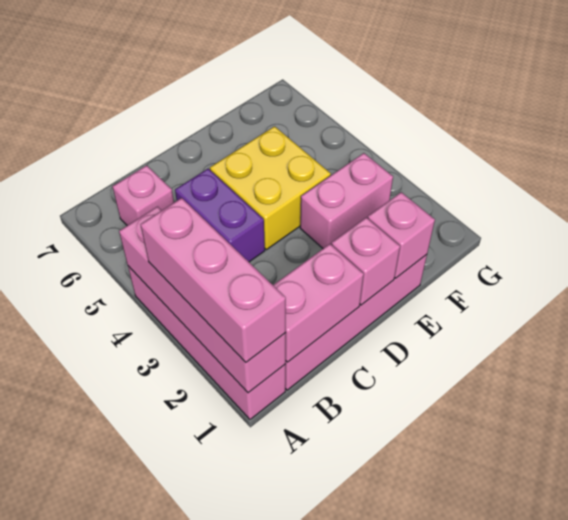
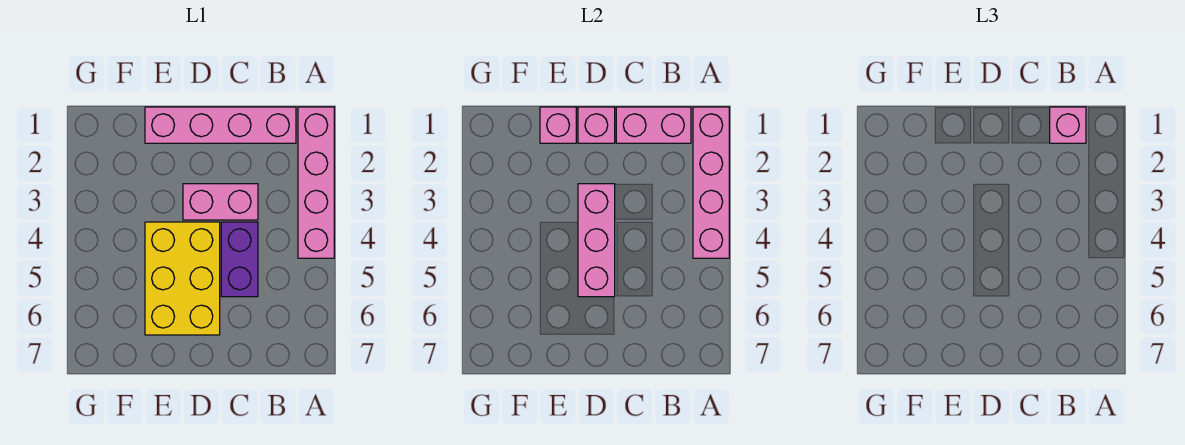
pink 1x3 brick [141,198,286,362] -> pink 1x3 brick moved to [578,184,615,297]
pink 1x1 brick [113,165,174,226] -> pink 1x1 brick moved to [1050,107,1086,143]
yellow 2x2 brick [210,126,331,250] -> yellow 2x3 brick [145,222,220,335]
pink 1x2 brick [300,153,393,248] -> pink 1x2 brick moved to [183,184,258,220]

